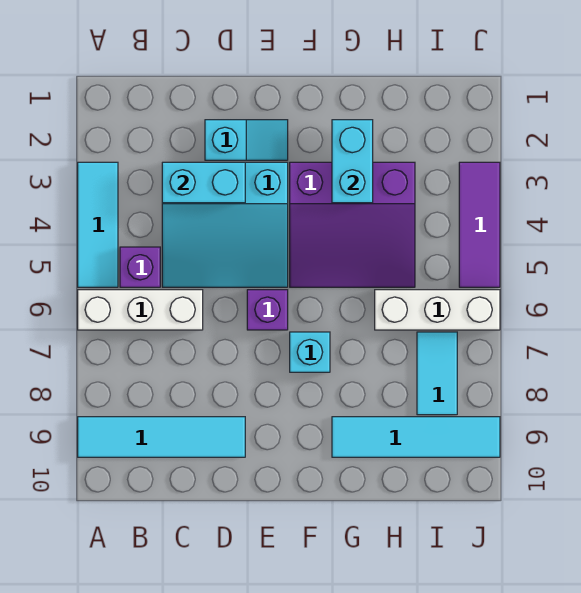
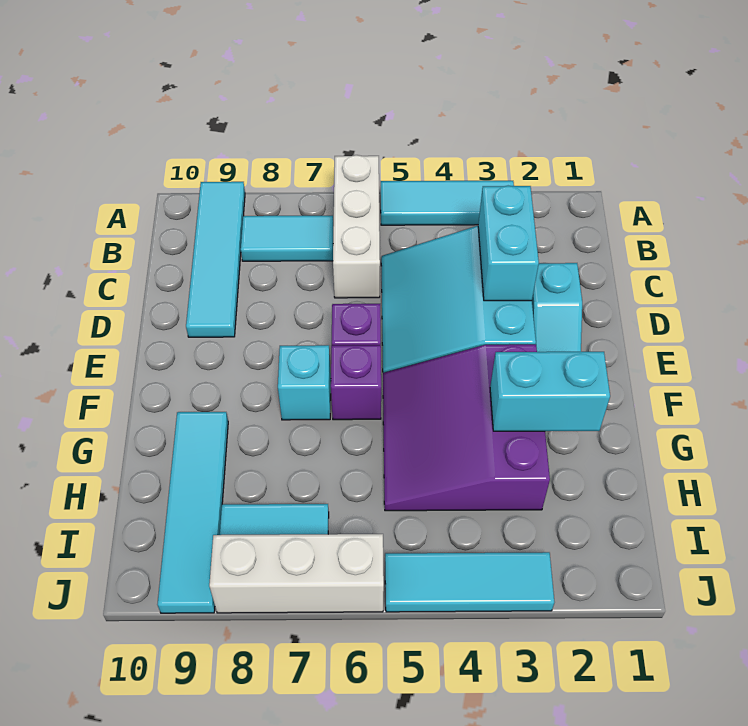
purple 1x1 brick [120,247,160,287] -> purple 1x1 brick moved to [331,345,381,420]
none -> cyan 1x2 tile [241,216,333,261]
white 1x3 brick [375,290,500,330] -> white 1x3 brick turned to [209,534,384,613]
purple 1x3 tile [459,162,500,287] -> cyan 1x3 tile [385,552,554,612]

